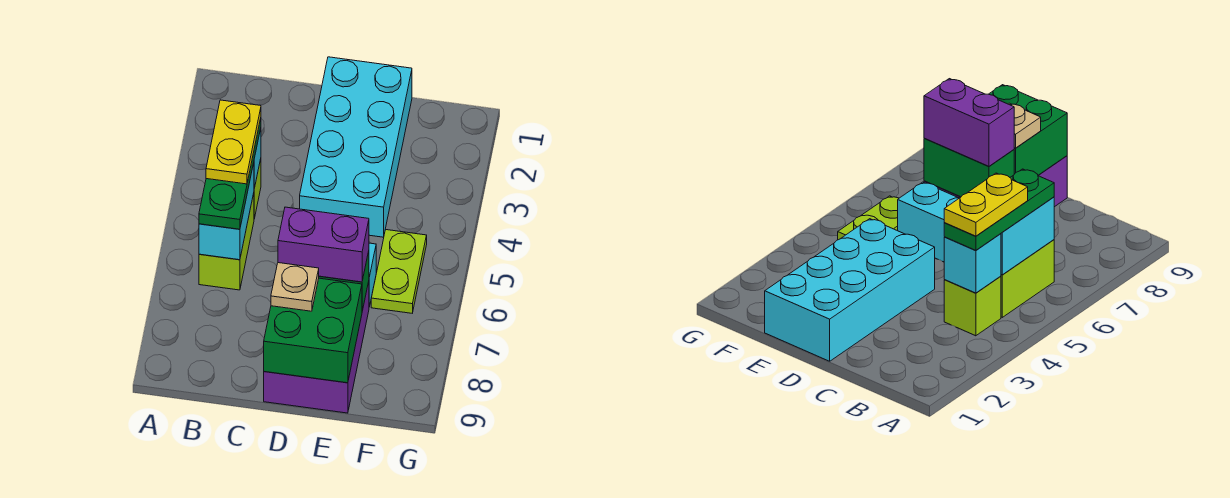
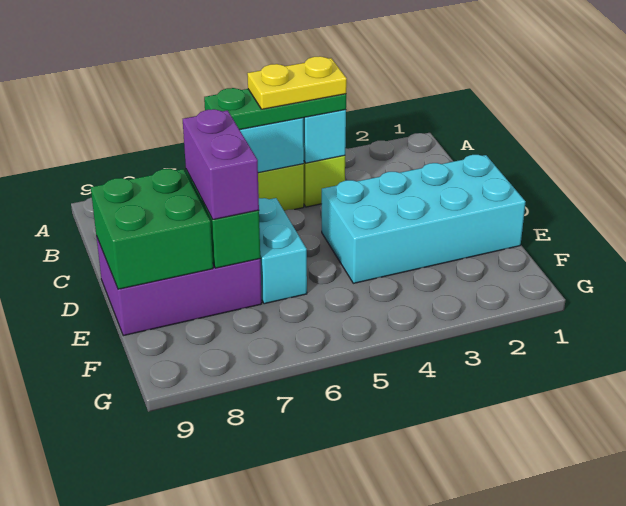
tan 1x1 plate [271,263,319,311] -> none
lime 1x2 plate [371,229,427,313] -> none

